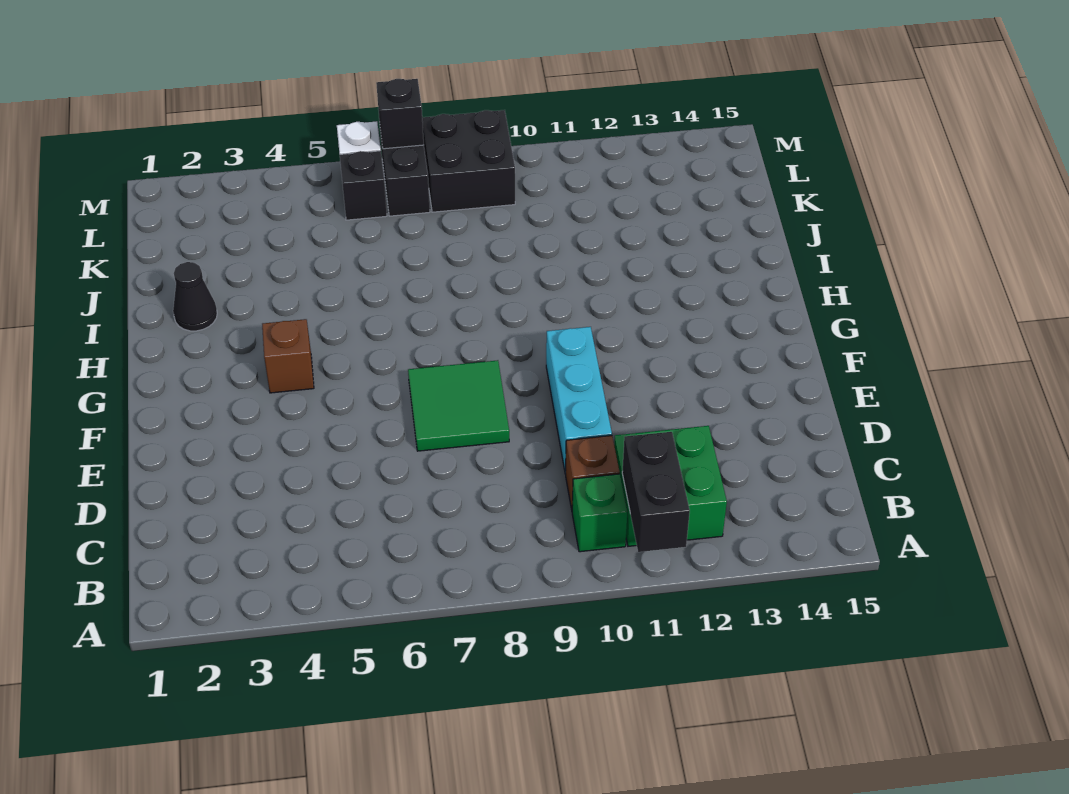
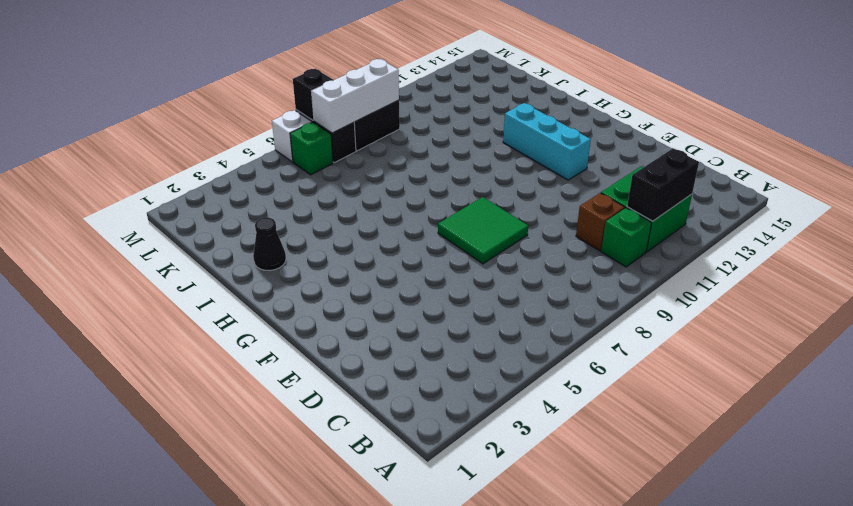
black 1x2 brick [622,432,690,552] -> black 1x2 brick turned to [627,149,699,221]
cyan 1x3 brick [546,327,612,474] -> cyan 1x3 brick moved to [503,103,591,180]
brown 1x1 brick [262,319,314,393] -> none
black 1x1 brick [340,151,387,220] -> green 1x1 brick [290,122,333,175]
none -> white 1x3 brick [311,59,399,133]

